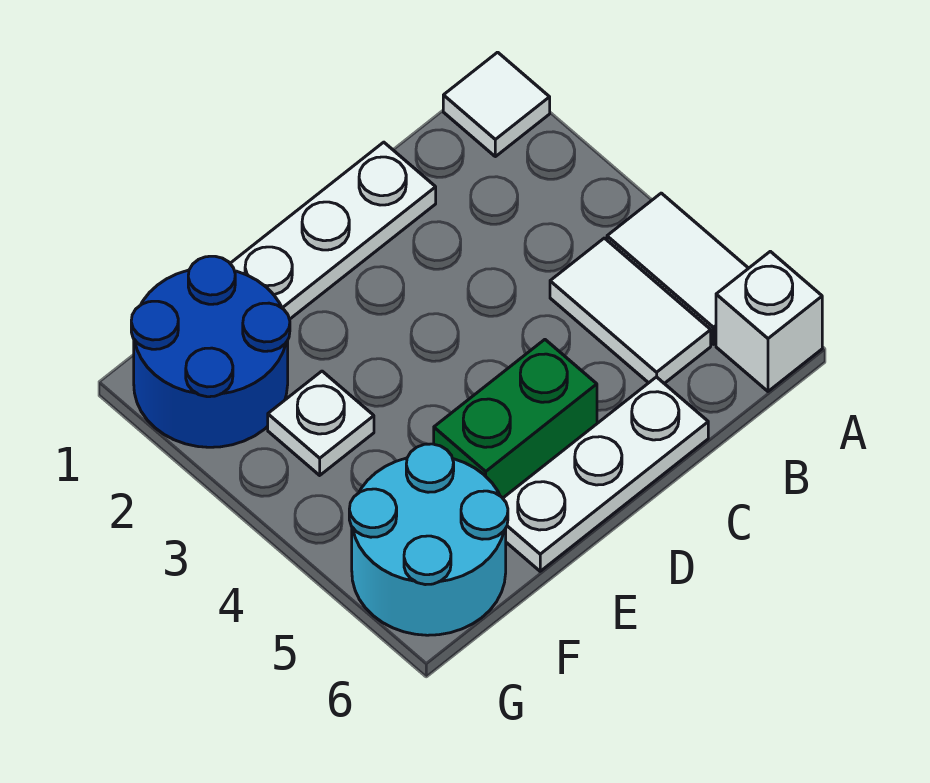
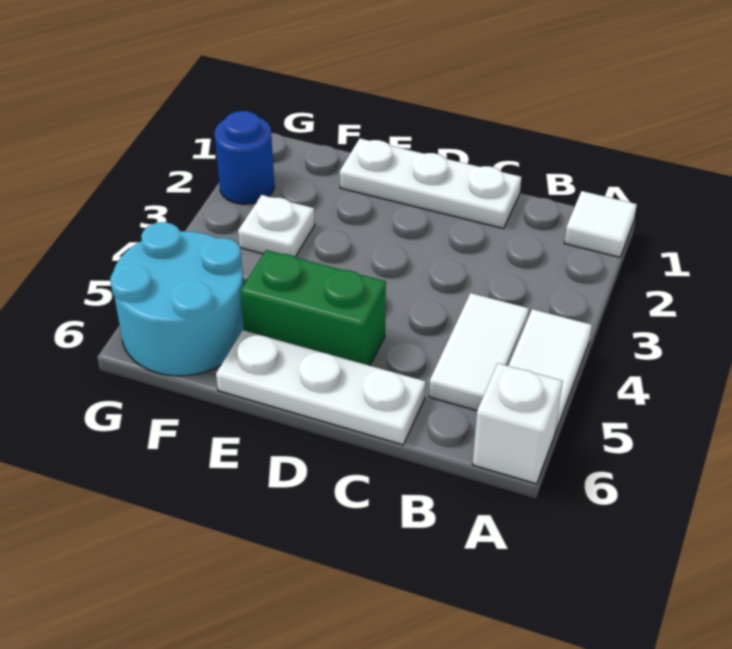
blue 2x2 round brick [131,256,290,447] -> blue 1x1 round brick [215,111,274,204]

